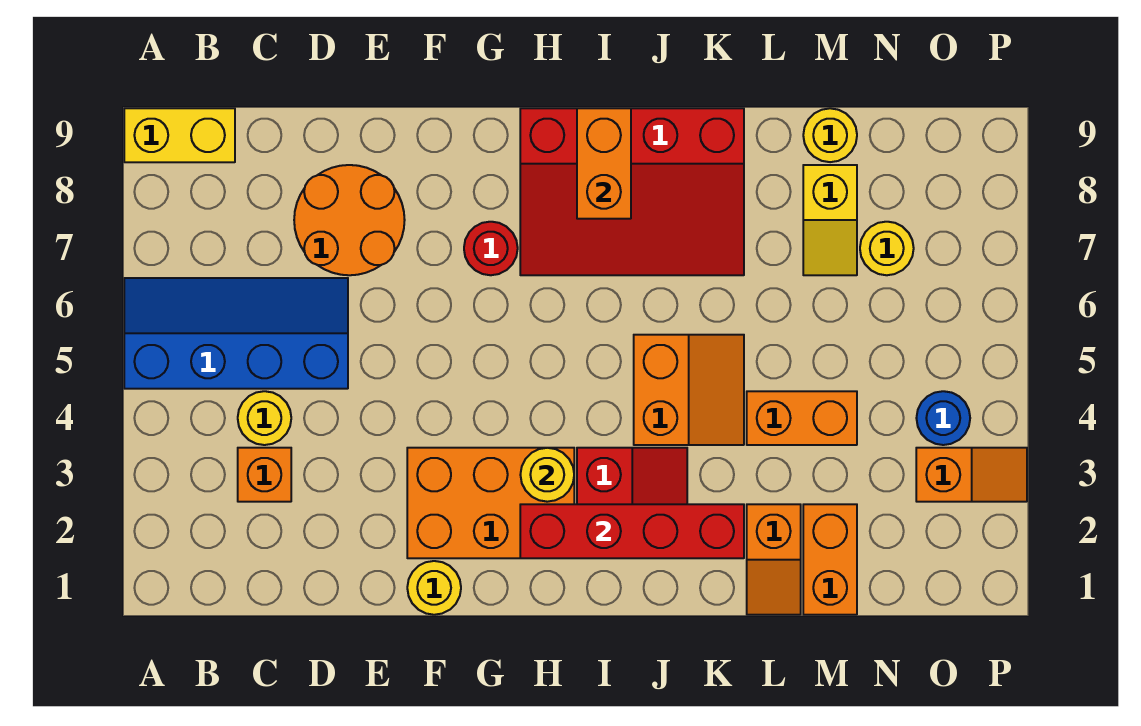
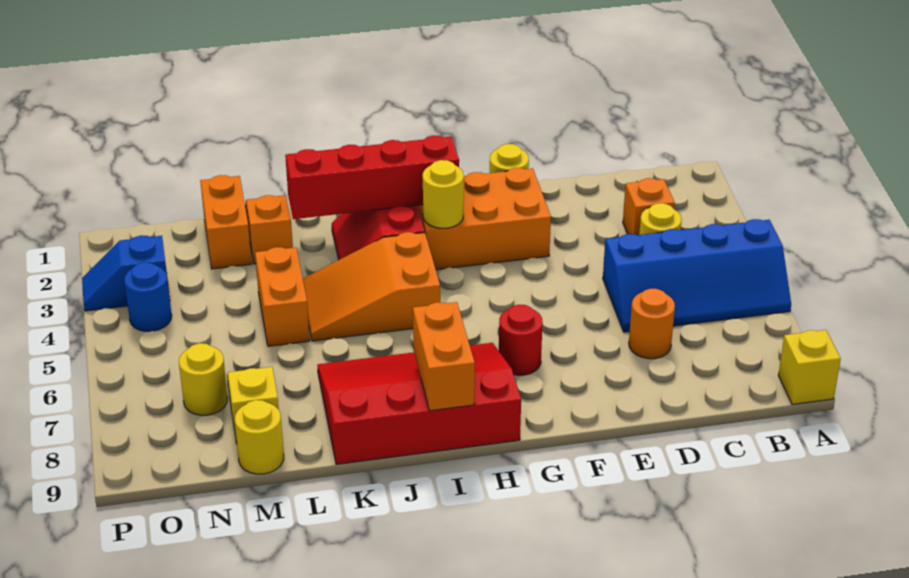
yellow 1x2 brick [124,108,235,162] -> yellow 1x1 brick [778,330,841,404]
orange 2x2 round brick [294,165,405,275] -> orange 1x1 round brick [629,289,675,359]
orange 2x2 slope [634,335,744,445] -> orange 2x3 slope [303,232,440,341]
orange 1x2 brick [747,391,857,445] -> orange 1x2 brick turned to [255,247,310,346]
orange 1x2 slope [916,448,1027,502] -> blue 1x2 slope [82,235,170,311]

